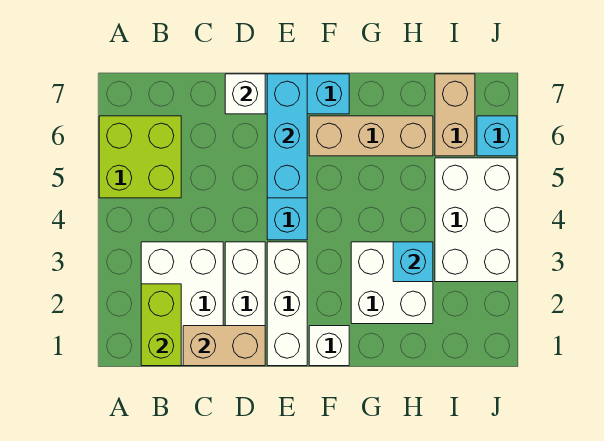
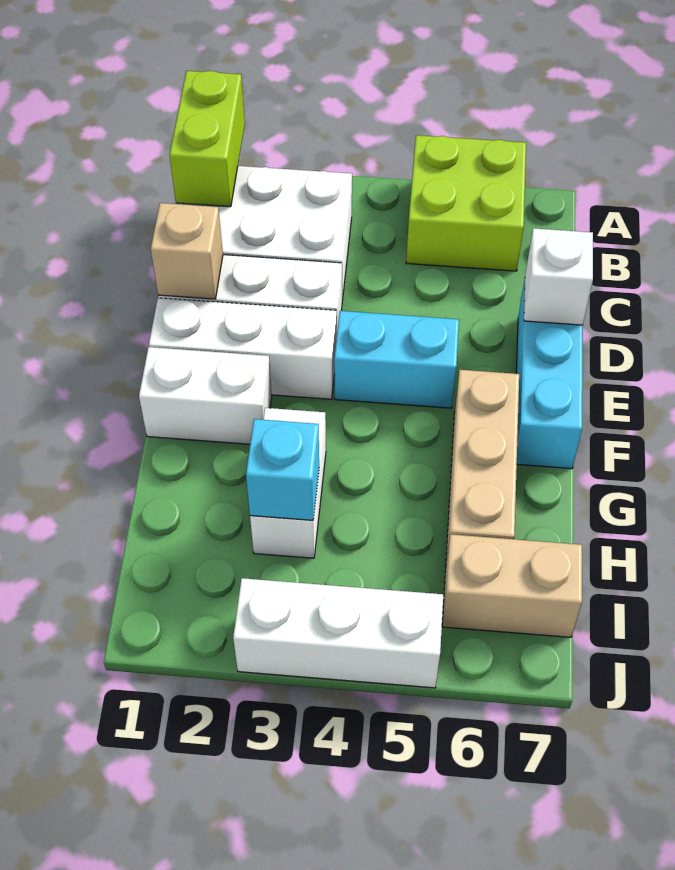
lime 1x2 brick [141,284,181,366] -> lime 1x2 brick turned to [169,71,245,207]
tan 1x2 brick [183,326,265,366] -> tan 1x1 brick [151,203,223,299]
cyan 1x3 brick [267,74,307,198] -> none
white 1x1 brick [309,326,349,366] -> white 1x2 brick [139,347,272,444]
white 2x2 brick [351,242,433,324] -> white 1x2 brick [250,408,326,558]
white 2x3 brick [435,158,517,282] -> white 1x3 brick [233,578,443,688]
cyan 1x1 brick [477,116,517,156] -> none

